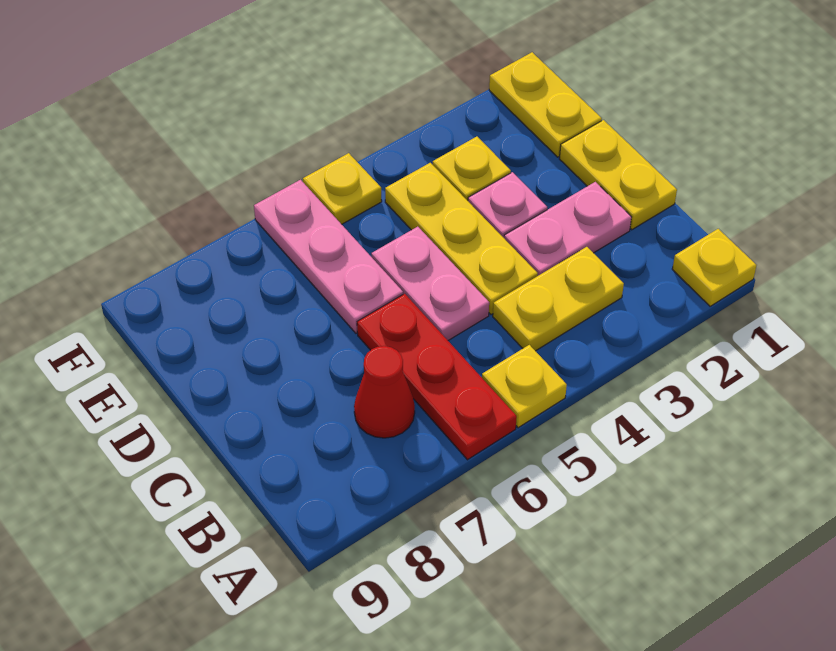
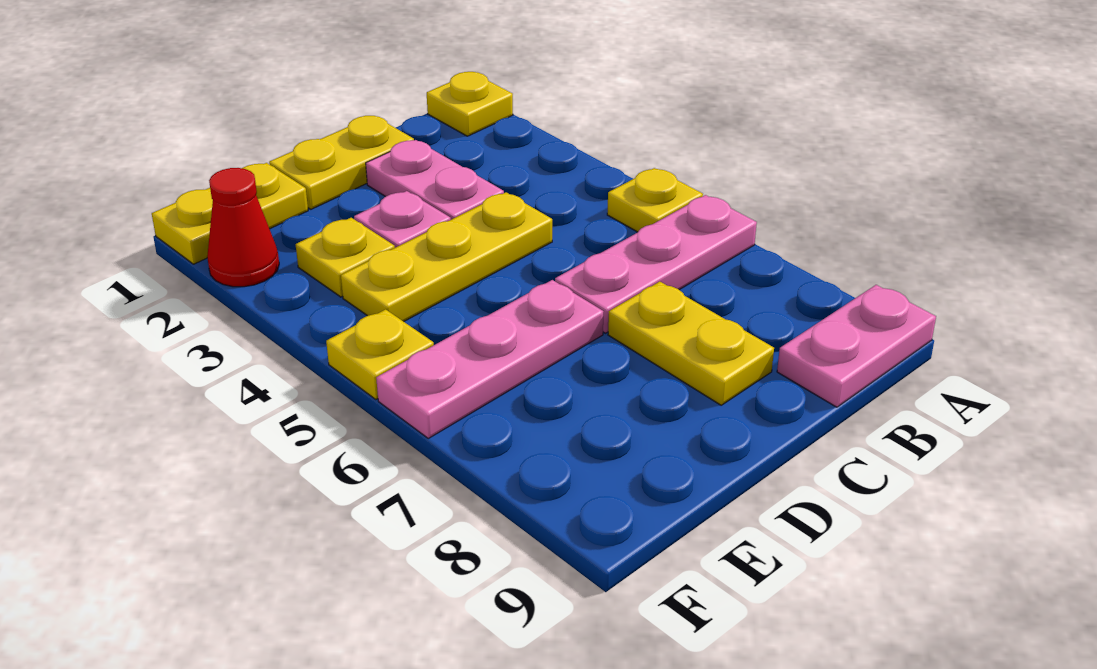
red 1x3 plate [357,294,517,460] -> pink 1x3 plate [555,195,757,333]
yellow 1x2 plate [493,247,624,351] -> yellow 1x2 plate moved to [608,282,774,405]
red 1x1 cone [354,346,415,438] -> red 1x1 cone moved to [207,168,279,287]
pink 1x2 plate [371,227,489,340] -> pink 1x2 plate moved to [777,285,936,407]

